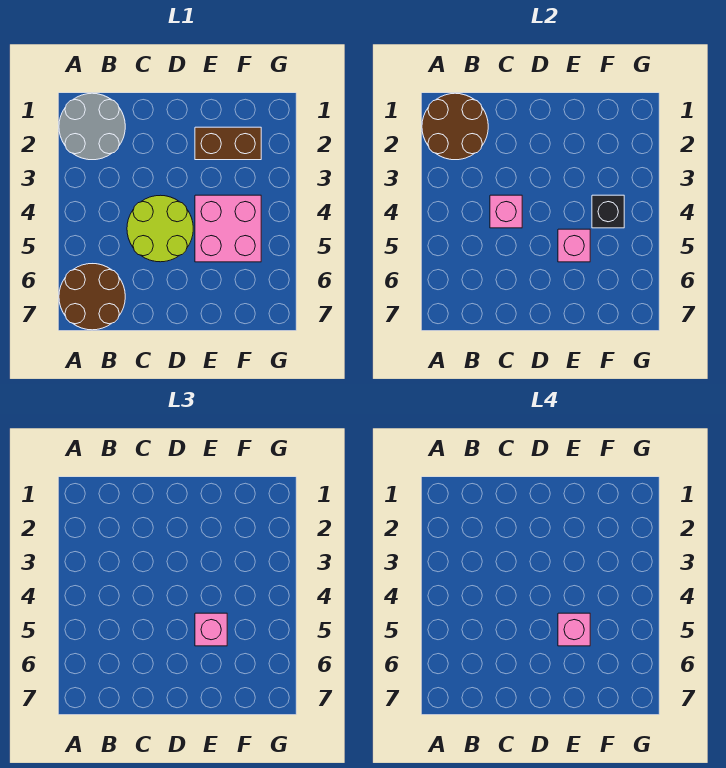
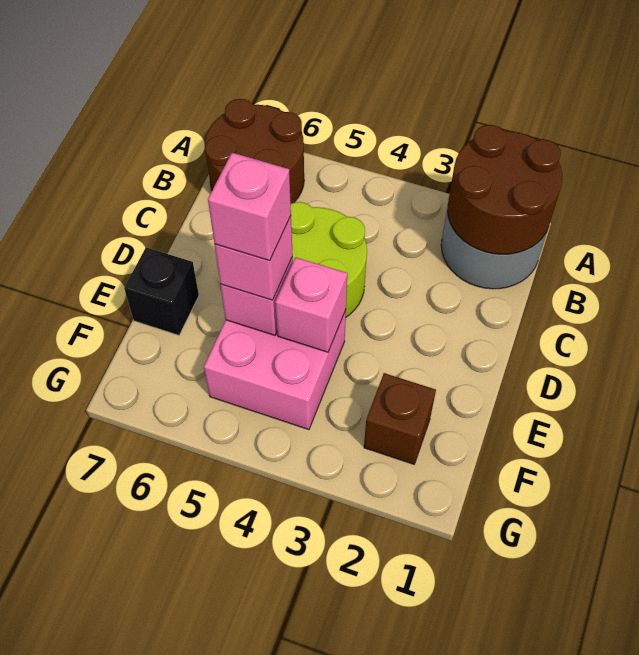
pink 1x1 brick [490,195,522,228] -> pink 1x1 brick moved to [275,257,347,352]
brown 1x2 brick [195,127,261,160] -> brown 1x1 brick [364,373,436,464]
black 1x1 brick [592,195,624,228] -> black 1x1 brick moved to [124,247,199,335]

